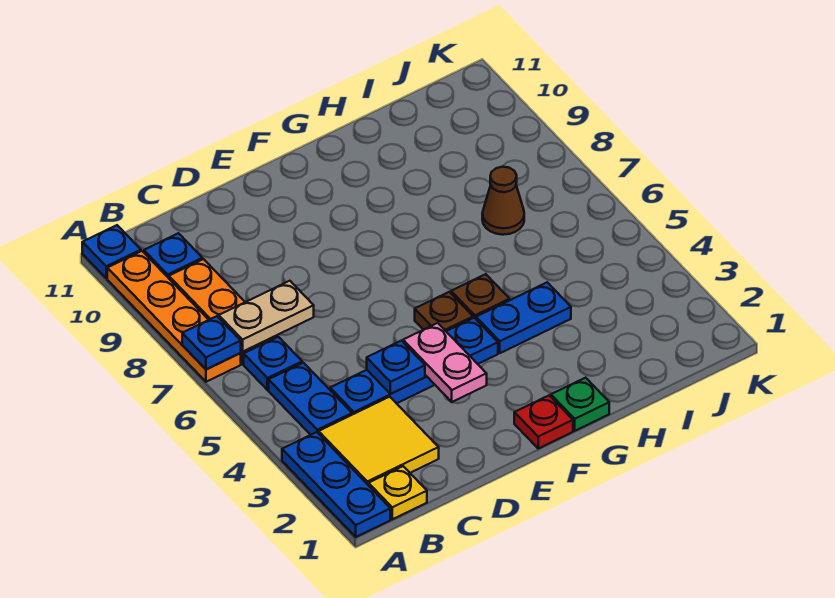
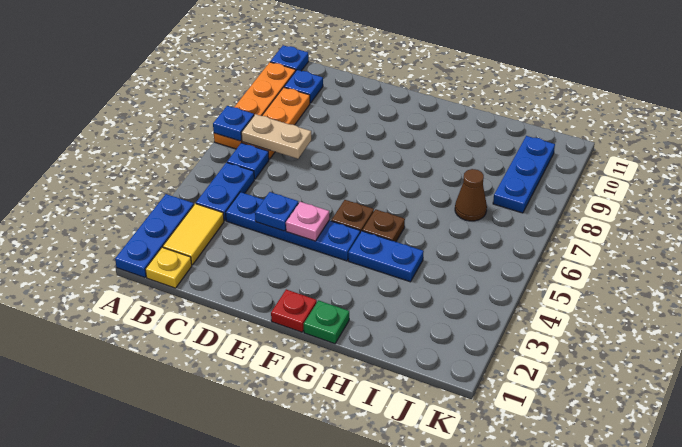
yellow 2x2 tile [319,397,439,484] -> yellow 1x2 tile [163,204,224,265]
pink 1x2 plate [403,323,487,402] -> pink 1x1 plate [286,202,329,241]
none -> blue 1x3 plate [493,136,555,213]

